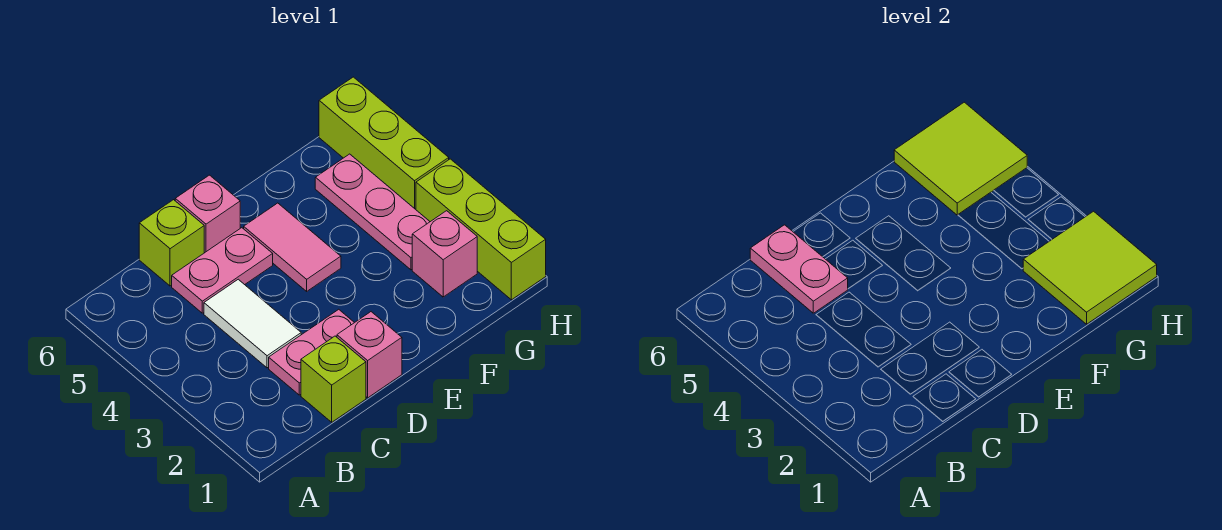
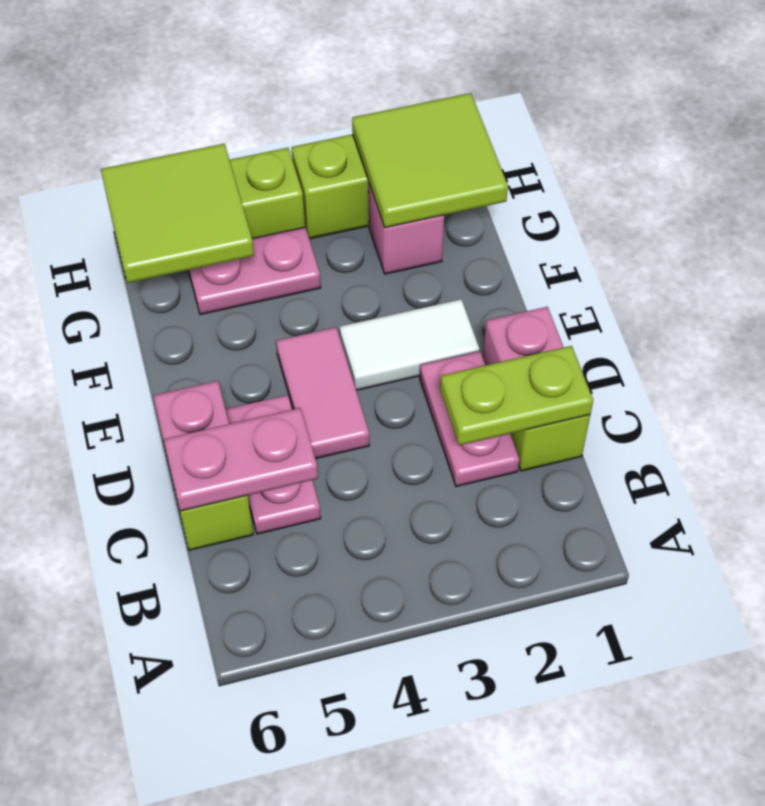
none -> lime 1x2 plate [440,346,593,445]
white 1x2 tile [204,279,301,368] -> white 1x2 tile moved to [340,299,479,390]
pink 1x2 tile [244,203,341,291] -> pink 1x2 tile turned to [276,327,369,459]
pink 1x3 plate [315,154,430,270] -> pink 1x2 plate [189,227,321,315]

